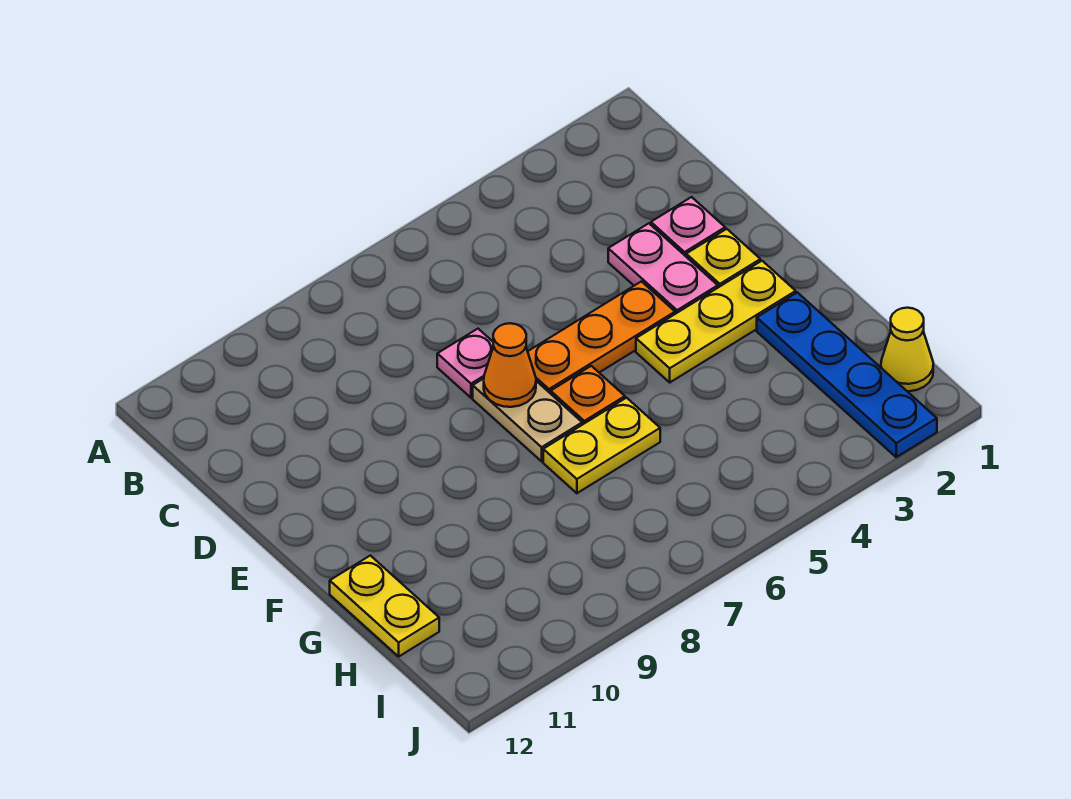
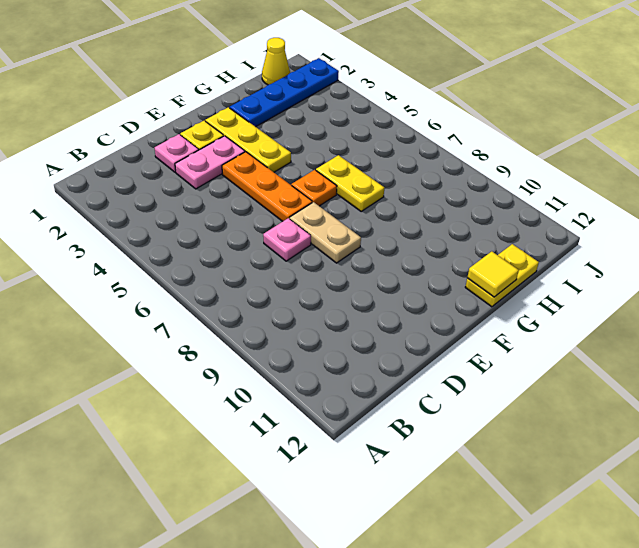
tan 1x2 plate [473,379,582,461] -> tan 1x2 plate turned to [290,202,361,263]
orange 1x1 cone [484,323,536,407] -> none
none -> yellow 1x1 tile [467,251,519,297]

